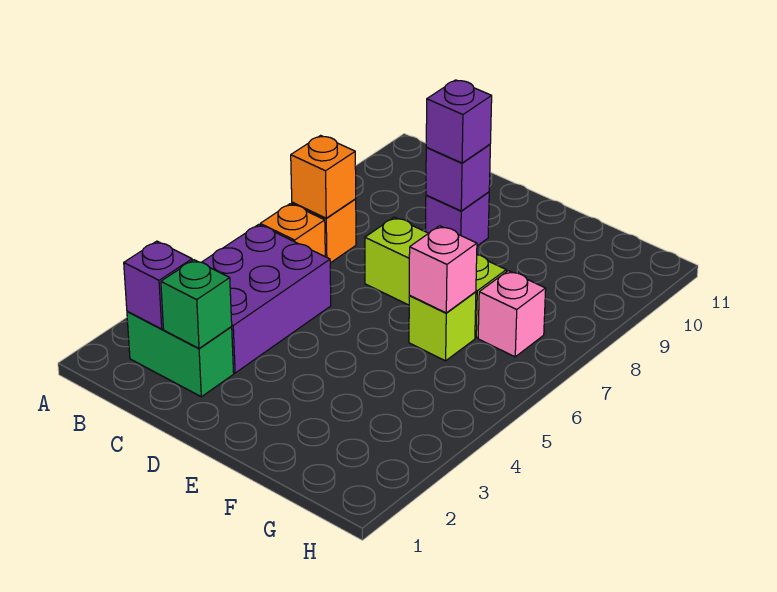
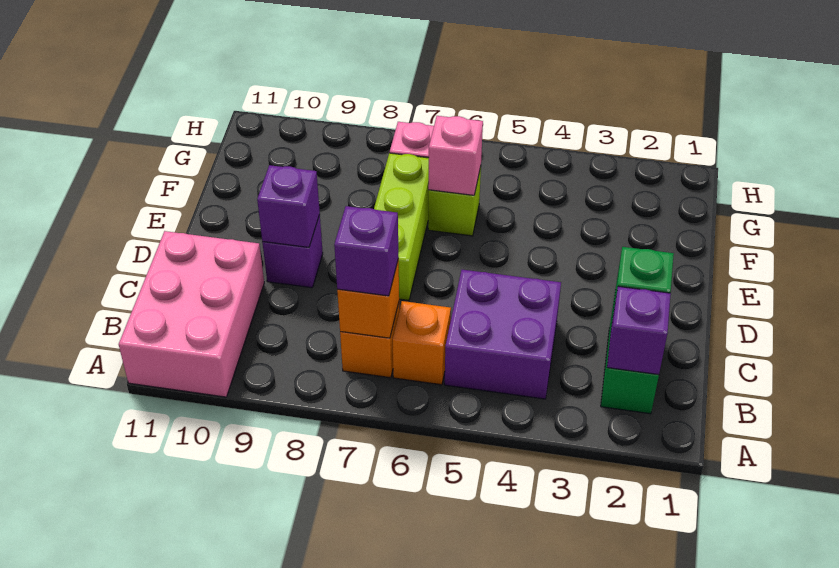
none -> pink 2x3 brick [119,231,264,397]
purple 2x3 brick [202,225,331,373] -> purple 2x2 brick [445,270,561,399]
purple 1x1 brick [426,80,492,163] -> purple 1x1 brick moved to [334,206,399,296]

